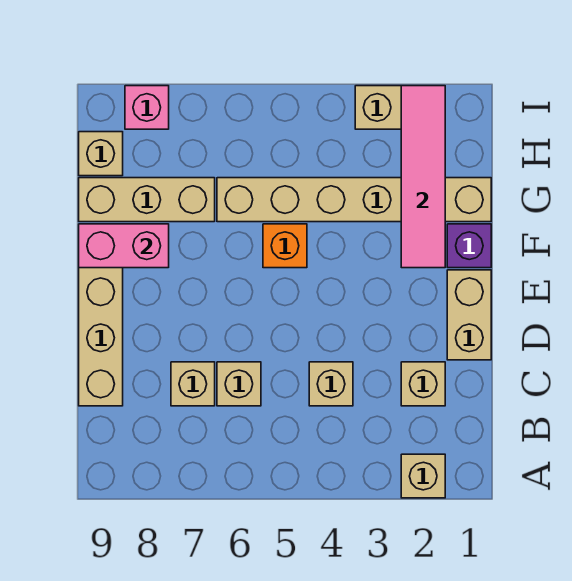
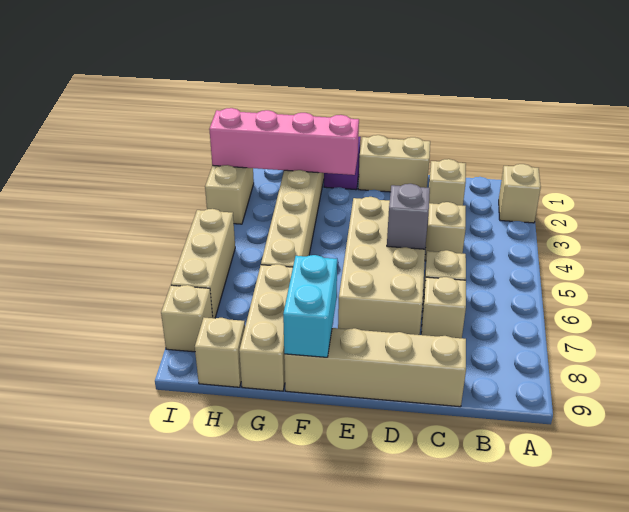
none -> tan 2x4 brick [338,197,425,335]
none -> grey 1x1 brick [387,184,430,249]
pink 1x4 tile [401,86,445,268] -> pink 1x4 brick [209,108,359,175]
orange 1x1 brick [263,224,307,268] -> none
pink 1x2 brick [79,224,169,268] -> cyan 1x2 brick [283,255,337,357]
none -> tan 1x3 brick [171,209,235,318]
pink 1x1 brick [125,86,169,129] -> tan 1x1 brick [161,285,213,352]

